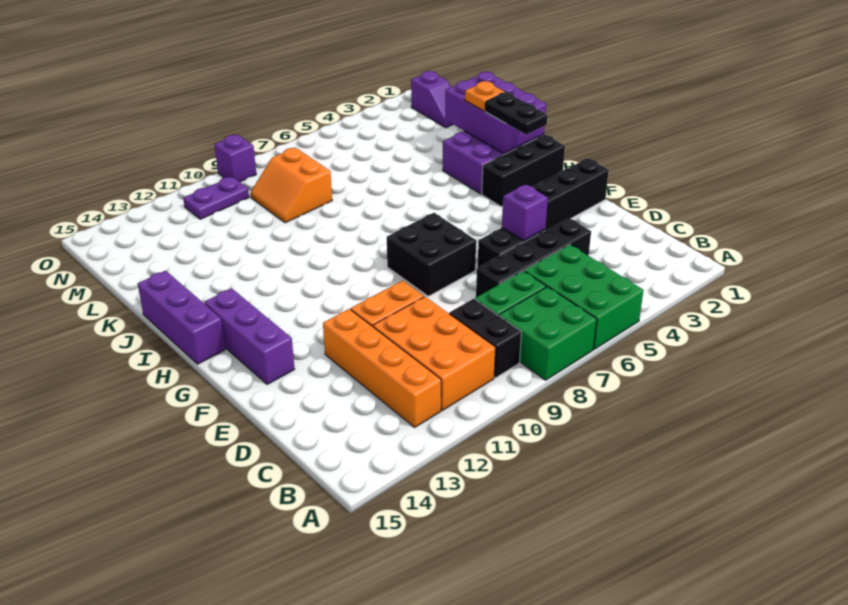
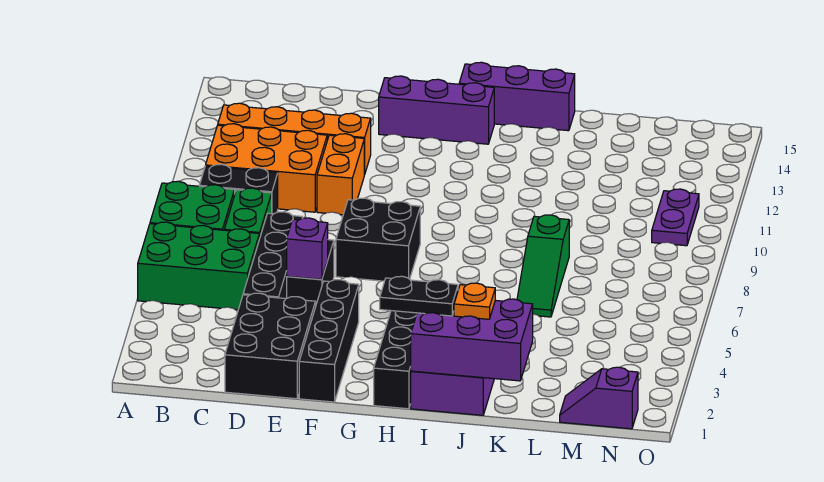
none -> black 2x3 brick [225,293,316,399]
none -> green 1x3 slope [517,215,569,317]
orange 2x2 slope [251,148,332,223] -> none
purple 1x1 brick [214,135,256,182] -> none

